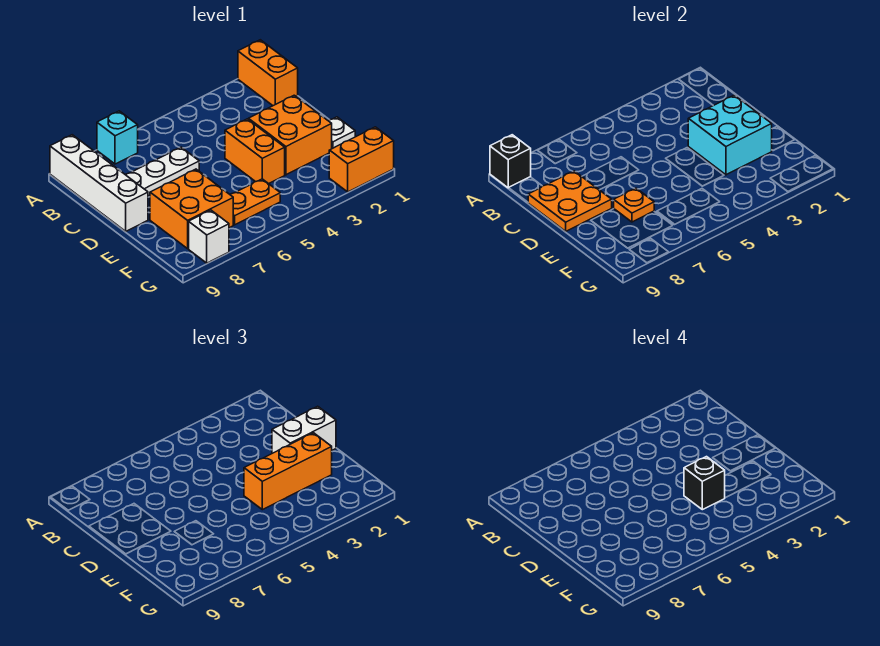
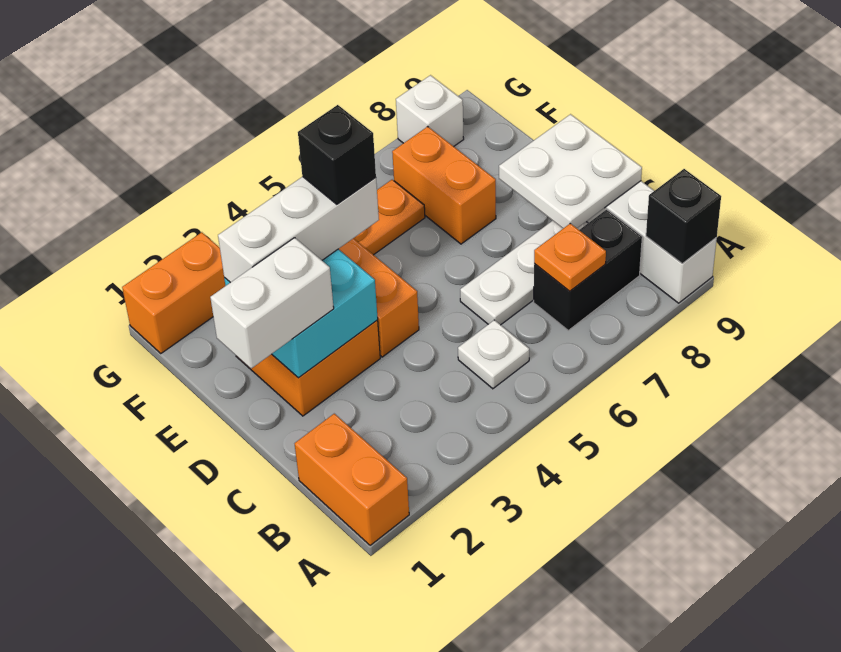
cyan 1x1 brick [97,111,138,164] -> none
none -> black 1x2 brick [534,209,642,330]
orange 2x2 plate [528,171,612,231] -> white 2x2 plate [499,114,642,228]
white 1x1 plate [329,117,355,149] -> white 1x1 plate moved to [458,320,529,389]
orange 1x3 brick [244,433,332,510] -> white 1x3 brick [218,177,379,283]
orange 2x2 brick [150,169,233,249] -> orange 1x2 brick [392,127,496,244]
orange 1x1 plate [614,188,654,222] -> orange 1x1 plate moved to [534,223,606,291]

